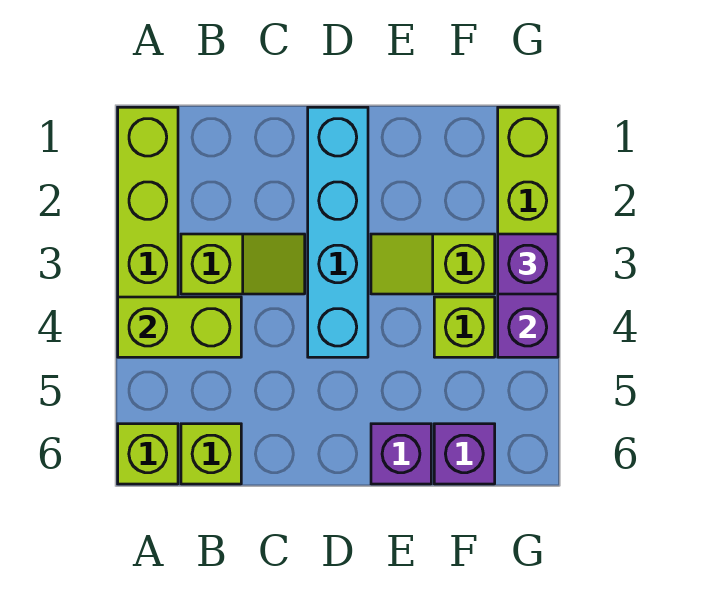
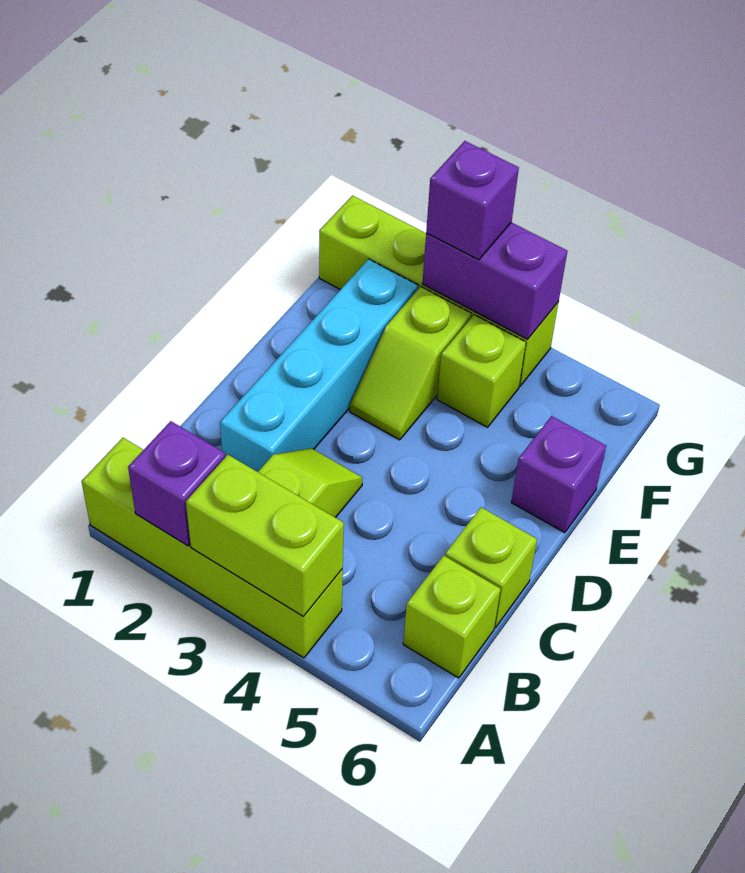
lime 1x2 brick [118,297,241,357] -> lime 1x2 brick turned to [186,455,344,616]
lime 1x1 brick [118,424,178,484] -> lime 1x1 brick moved to [445,507,537,628]
cyan 1x4 brick [308,107,368,357] -> cyan 1x4 brick turned to [220,259,418,472]
purple 1x1 brick [434,424,495,484] -> purple 1x1 brick moved to [128,421,225,546]

